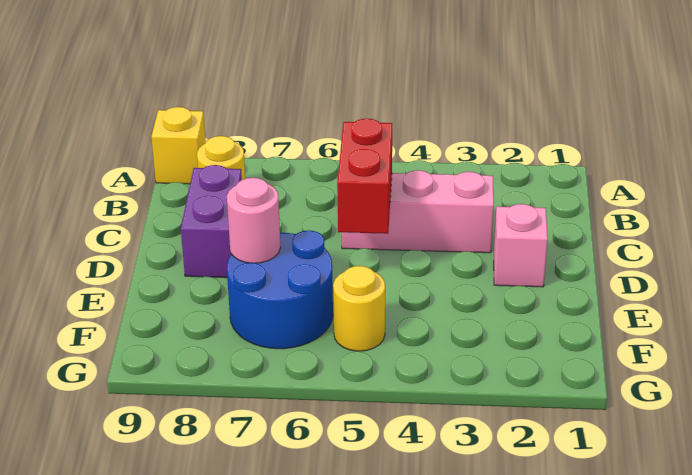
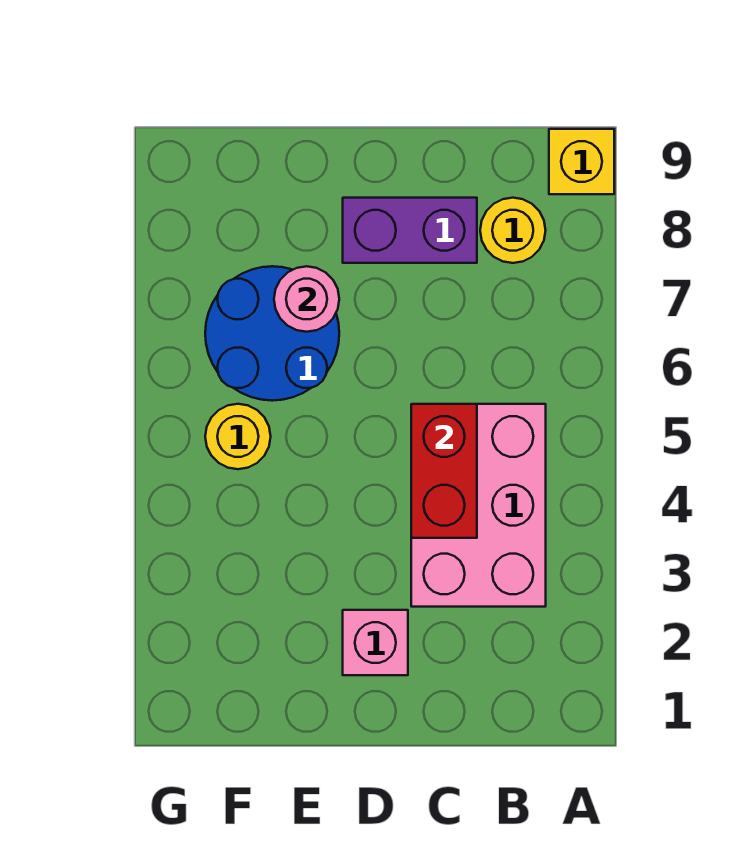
pink 1x3 brick [342,170,494,253] -> pink 2x3 brick [411,404,546,607]
red 1x2 brick [337,119,392,234] -> red 1x2 brick turned to [411,404,477,538]

